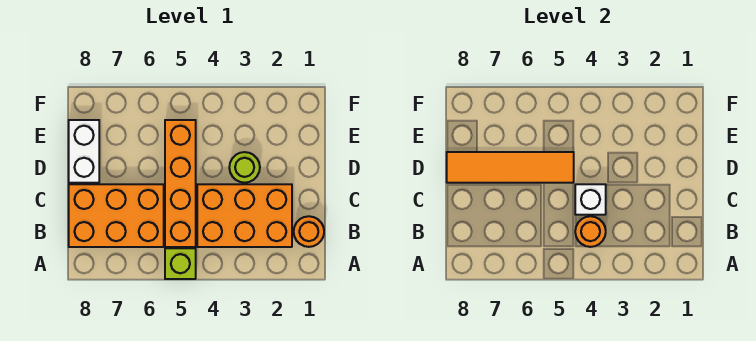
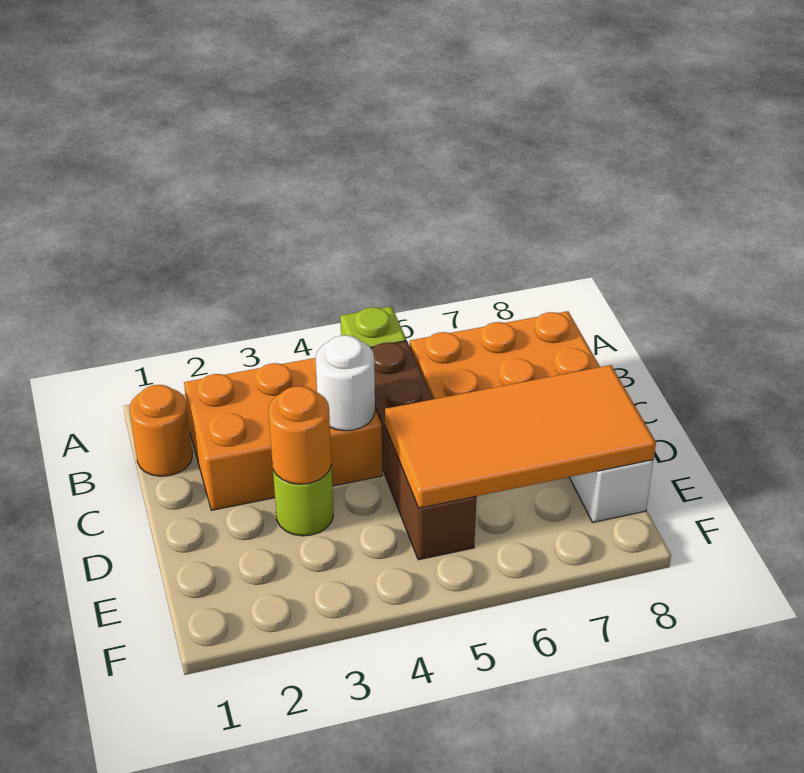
orange 1x1 round brick [575,216,606,247] -> orange 1x1 round brick moved to [268,386,331,484]
orange 1x4 brick [165,120,196,247] -> brown 1x4 brick [371,341,477,560]
white 1x1 brick [575,184,606,215] -> white 1x1 round brick [316,335,375,431]
orange 1x4 tile [447,152,574,183] -> orange 2x4 tile [385,365,656,508]

